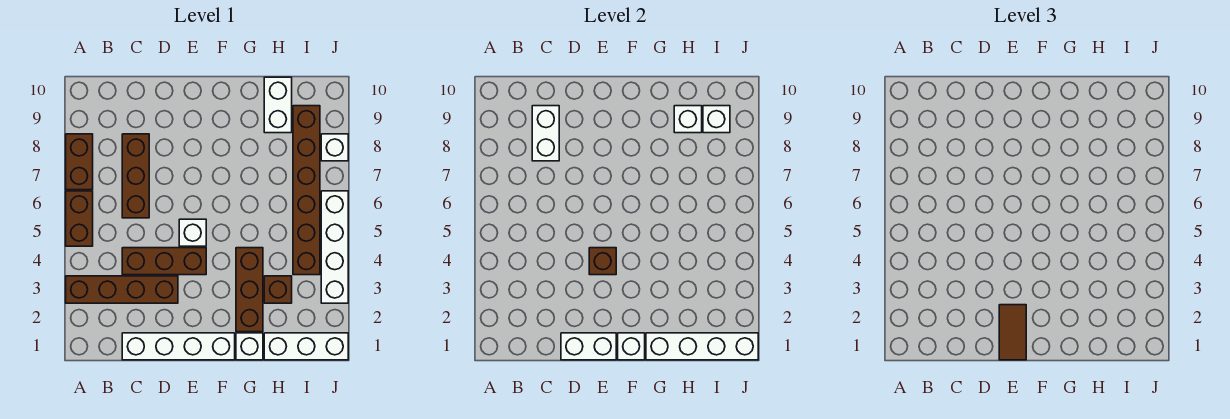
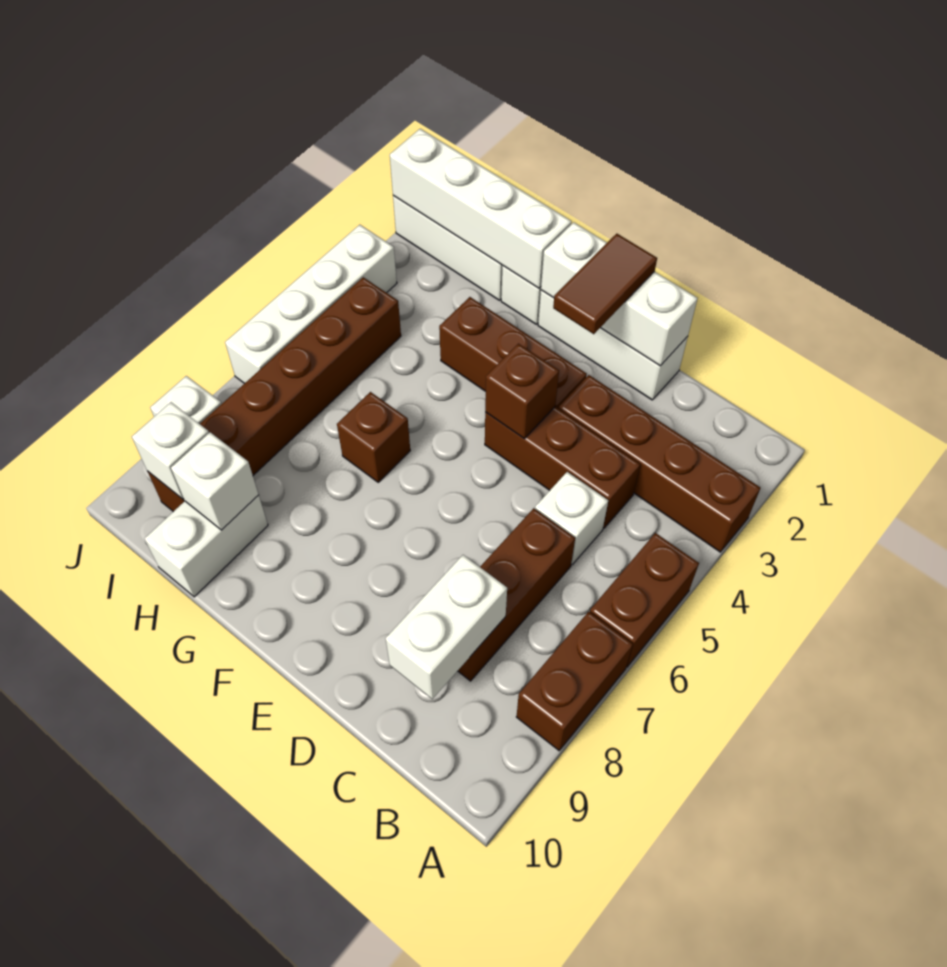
white 1x4 brick [122,333,235,360] -> white 1x3 brick [538,290,688,400]
white 1x1 brick [179,219,206,246] -> white 1x1 brick moved to [535,472,608,564]
brown 1x3 brick [236,248,263,332] -> brown 1x3 brick turned to [439,297,587,409]
brown 1x1 brick [264,276,292,303] -> brown 1x1 brick moved to [337,392,410,482]

